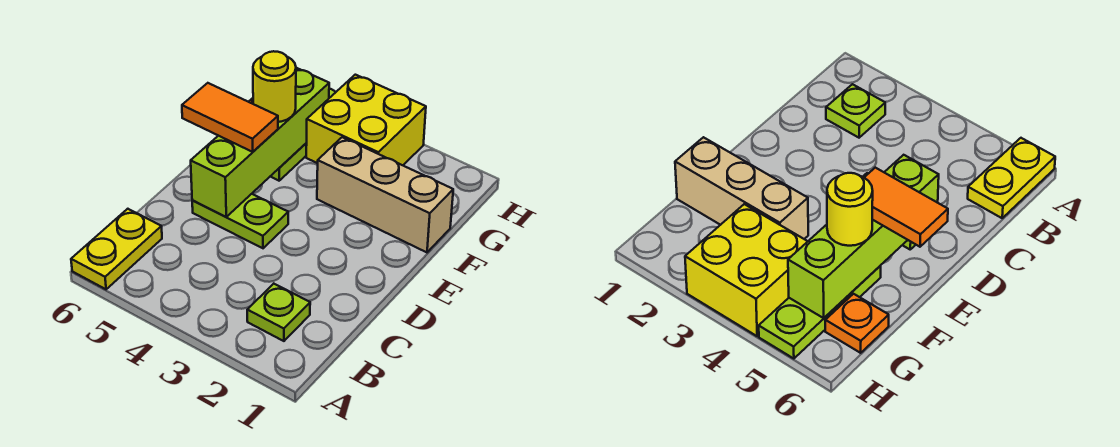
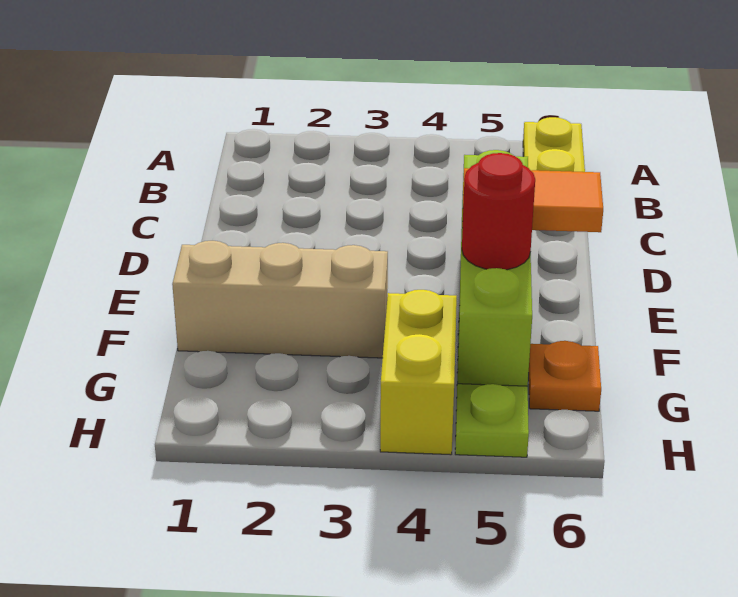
lime 1x1 plate [247,284,310,341] -> none
lime 1x2 plate [192,194,288,248] -> none
yellow 1x1 round brick [253,51,296,122] -> red 1x1 round brick [462,153,535,270]
yellow 2x2 brick [306,75,426,165] -> yellow 1x2 brick [380,290,457,455]

